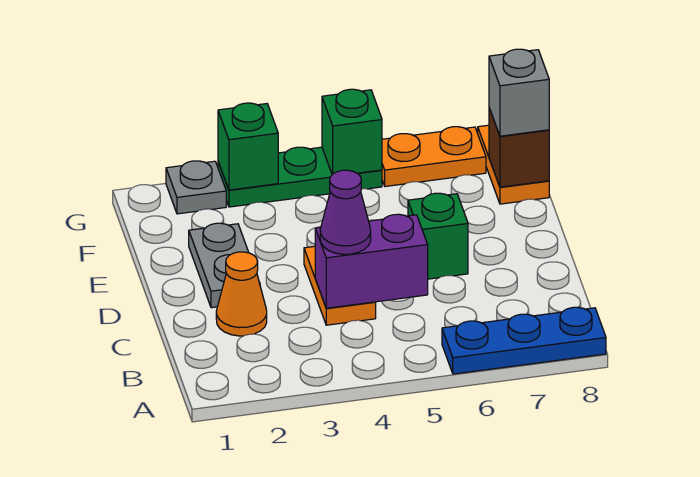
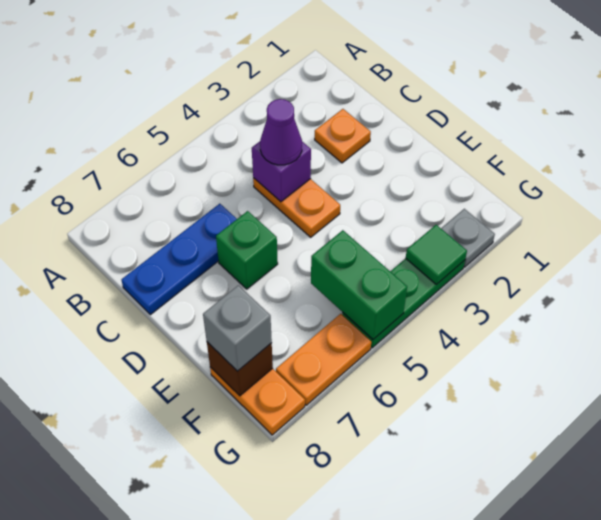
blue 1x3 plate [442,307,606,374] -> blue 1x3 plate moved to [121,204,237,315]
orange 1x1 cone [216,252,267,336] -> orange 1x1 plate [315,109,371,163]
purple 1x2 brick [315,214,428,308] -> purple 1x1 brick [252,142,311,202]
grey 1x2 plate [189,223,249,308] -> none
green 1x1 brick [218,103,278,190] -> green 1x1 tile [406,225,467,285]
green 1x1 brick [322,89,382,174] -> green 1x2 brick [311,230,407,339]

